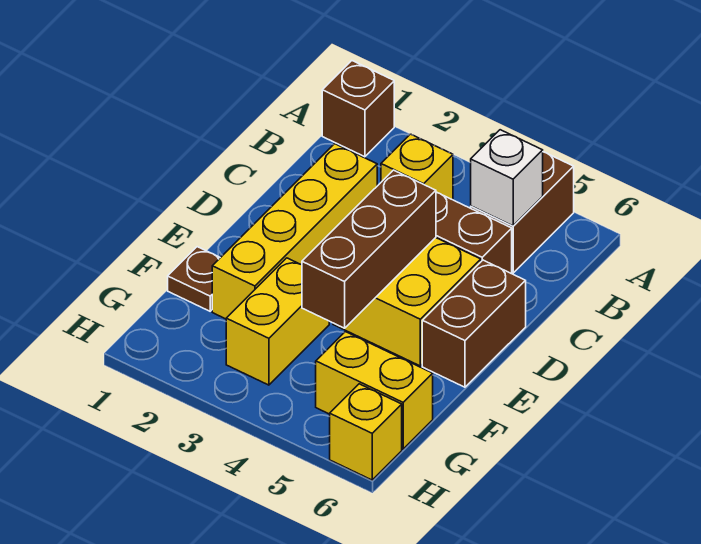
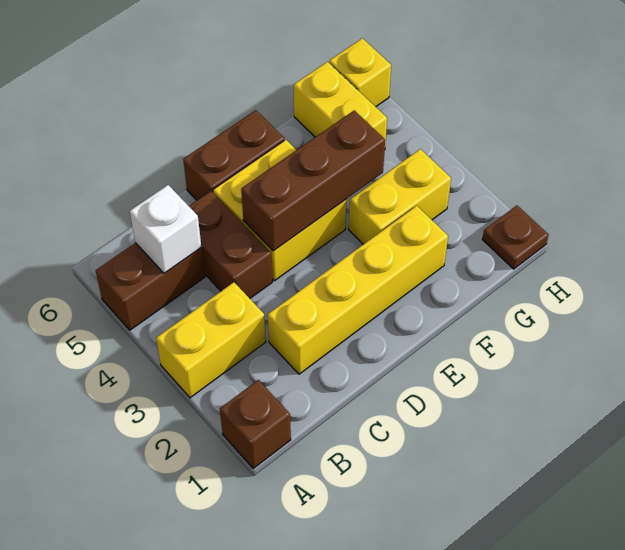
yellow 1x1 brick [381,134,453,200] -> yellow 1x2 brick [156,282,266,398]
brown 1x1 plate [168,247,220,311] -> brown 1x1 plate moved to [482,206,549,269]

